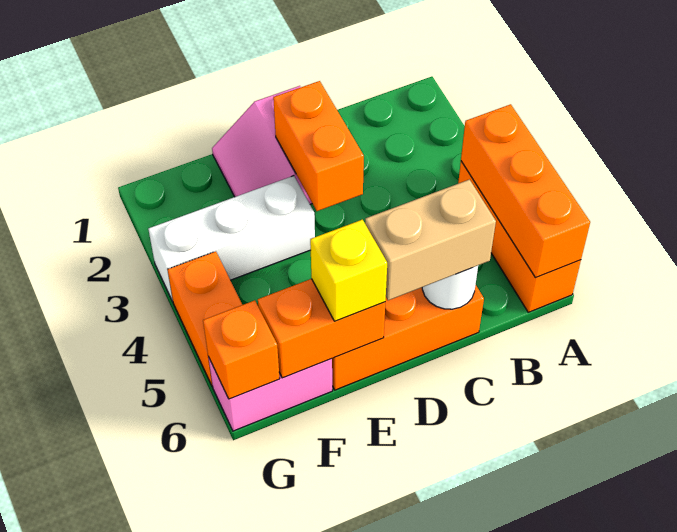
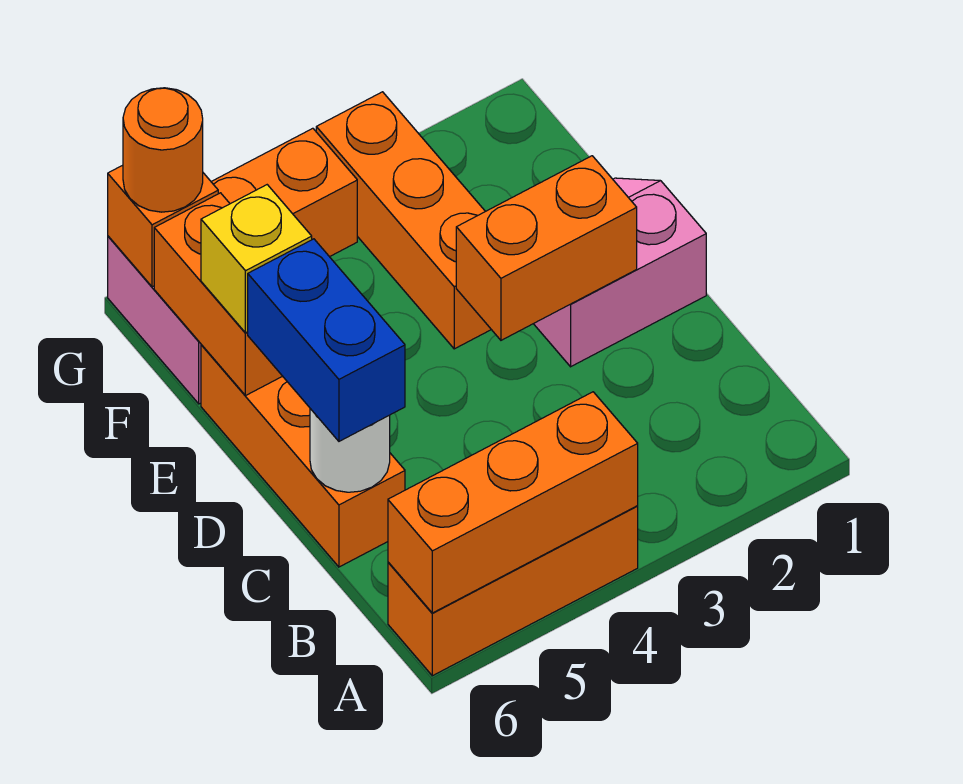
tan 1x2 brick [365,180,496,300] -> blue 1x2 brick [248,239,405,441]
white 1x3 brick [148,176,315,301] -> orange 1x3 brick [316,92,491,349]
none -> orange 1x1 round brick [123,88,203,212]

